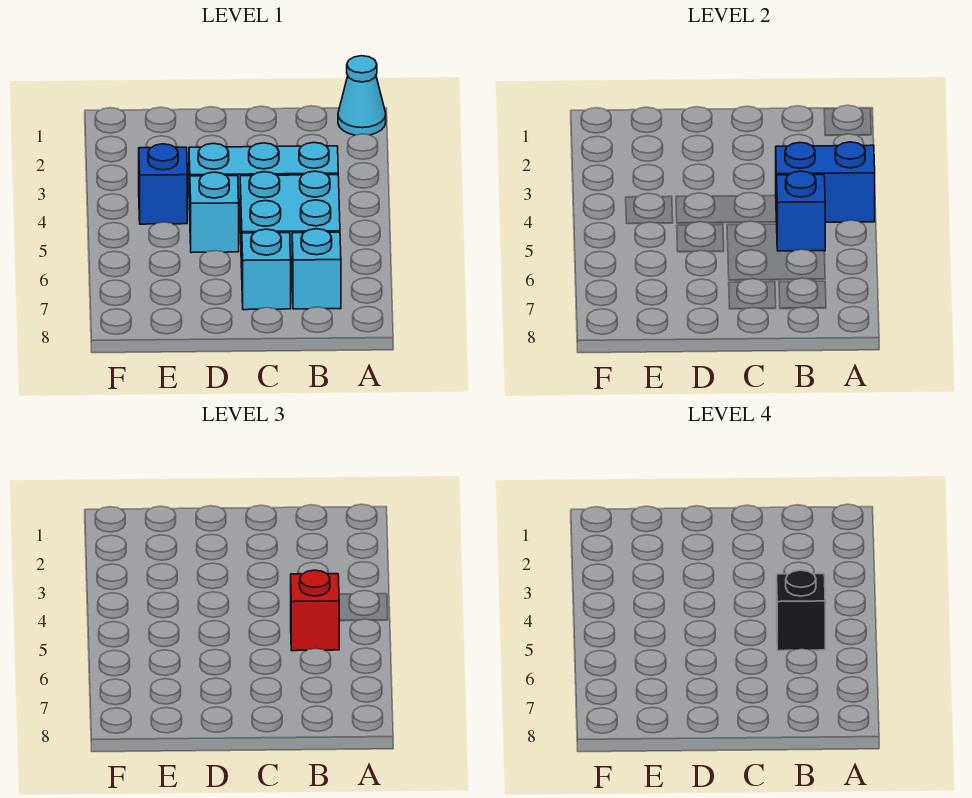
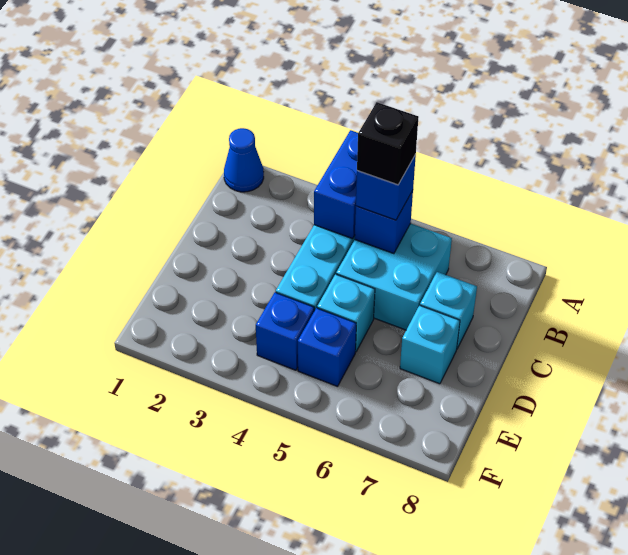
cyan 1x1 cone [338,56,386,135] -> blue 1x1 cone [224,128,264,192]
red 1x1 brick [291,570,339,651] -> blue 1x1 brick [356,155,416,220]
cyan 1x1 brick [292,229,341,309] -> cyan 1x1 brick moved to [400,305,460,384]
none -> blue 1x1 brick [298,308,356,387]

